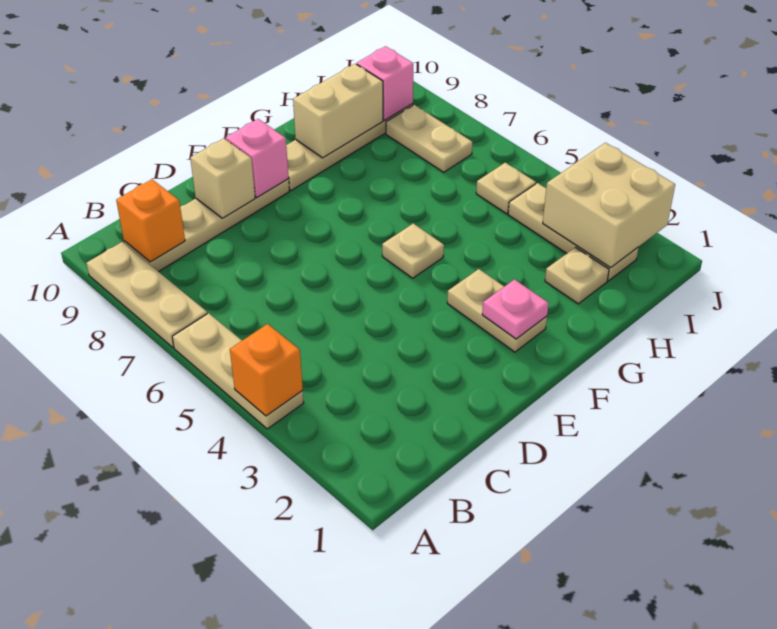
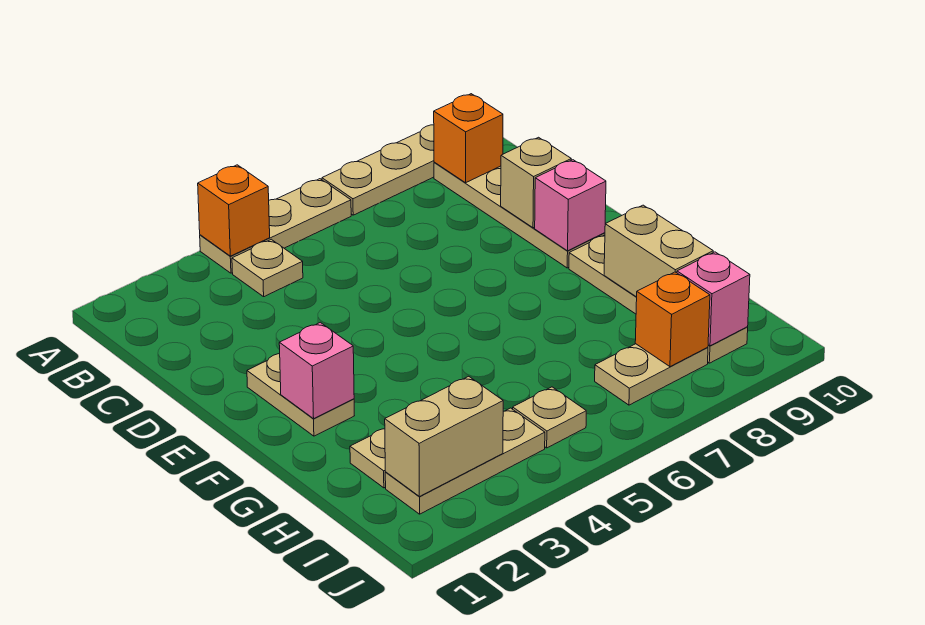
tan 1x2 plate [447,269,547,352] -> tan 1x2 plate turned to [247,354,354,436]
pink 1x1 plate [482,279,549,339] -> pink 1x1 brick [279,322,354,419]
tan 1x1 plate [382,223,444,278] -> tan 1x1 plate moved to [232,239,303,297]
tan 2x2 brick [543,143,675,268] -> tan 1x2 brick [385,376,503,497]
none -> orange 1x1 brick [635,272,710,367]

